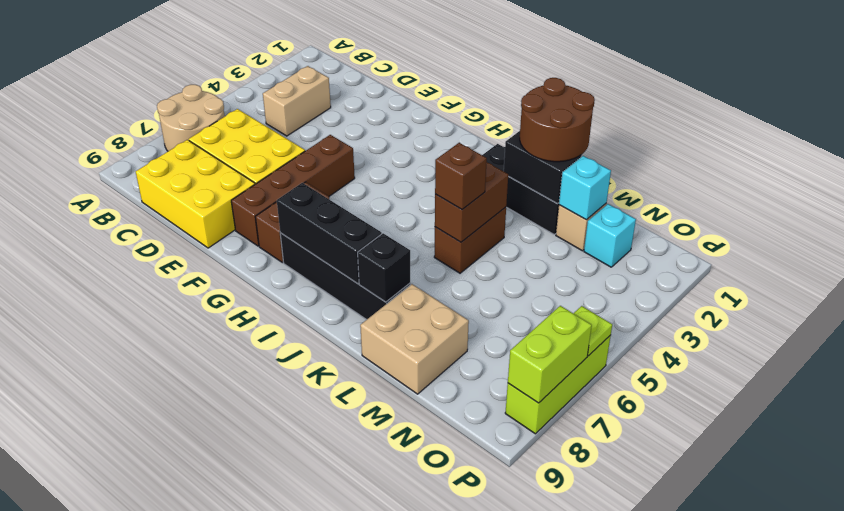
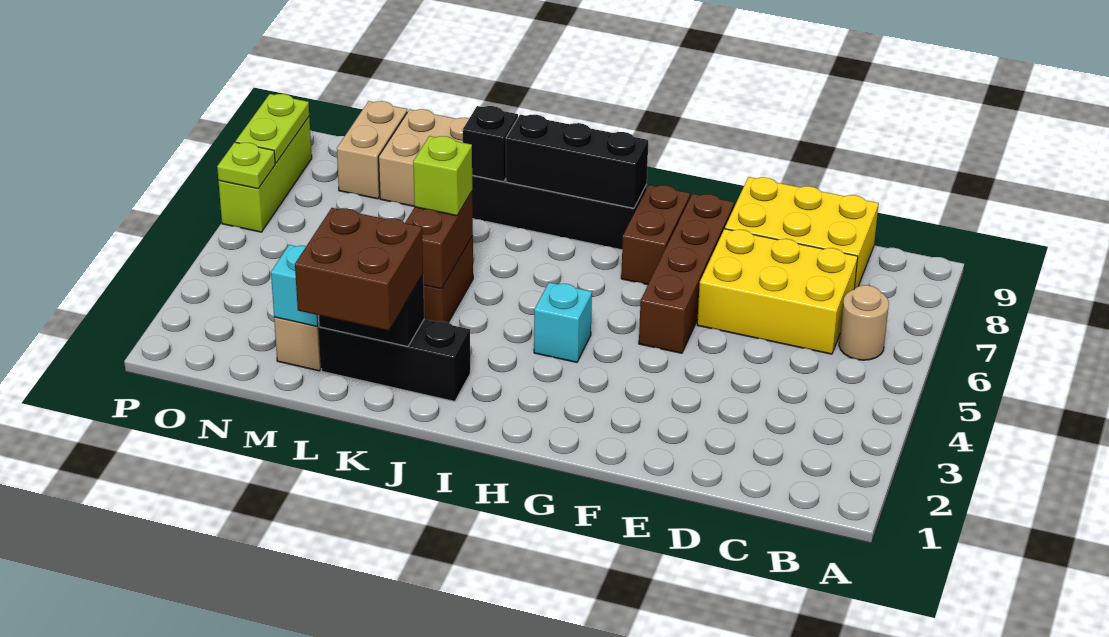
tan 2x2 round brick [157,85,225,151] -> tan 1x1 round brick [839,285,889,360]
tan 1x2 brick [263,66,331,136] -> tan 1x2 brick moved to [337,101,407,199]
brown 2x2 round brick [520,78,595,162] -> brown 2x2 brick [295,208,423,331]
brown 1x1 brick [435,143,487,209] -> lime 1x1 brick [413,136,472,216]
cyan 1x1 brick [584,204,636,267] -> cyan 1x1 brick moved to [534,282,592,362]
lime 1x2 brick [508,306,592,403] -> lime 1x2 plate [235,94,309,163]

